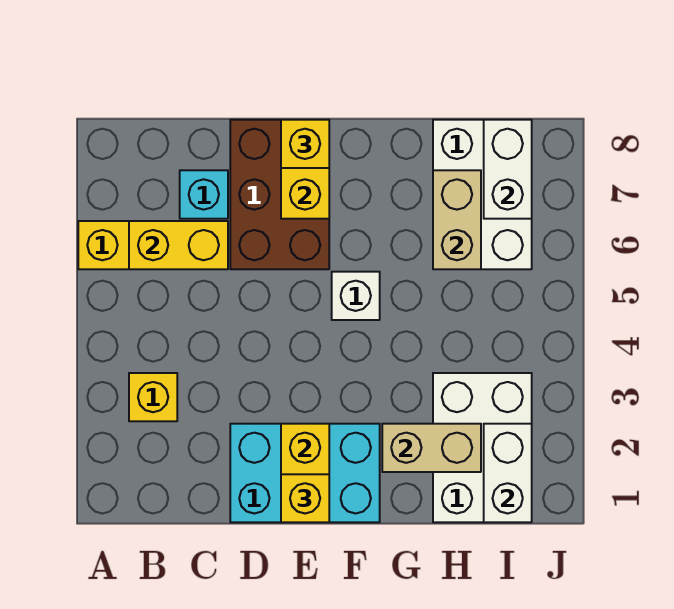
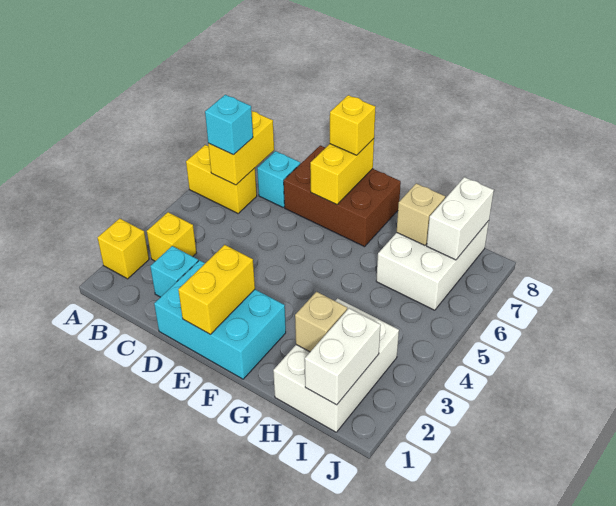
yellow 1x2 brick [129,221,228,269] -> yellow 1x2 brick turned to [208,111,274,185]
none -> cyan 1x1 brick [205,95,253,155]
none -> cyan 1x1 brick [150,246,198,297]
brown 2x3 brick [230,120,329,269] -> brown 2x3 brick turned to [284,146,401,247]
yellow 1x1 brick [281,474,329,522] -> yellow 1x1 brick moved to [98,218,149,279]
white 1x1 brick [332,272,380,320] -> none
tan 1x2 brick [382,424,481,472] -> tan 1x1 brick [295,292,347,352]
tan 1x2 brick [433,170,481,269] -> tan 1x1 brick [397,183,445,245]

